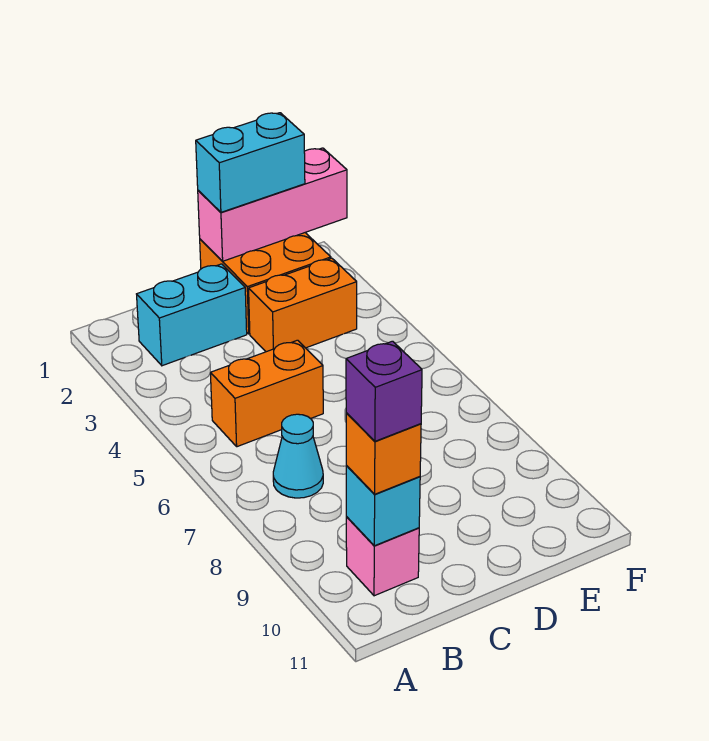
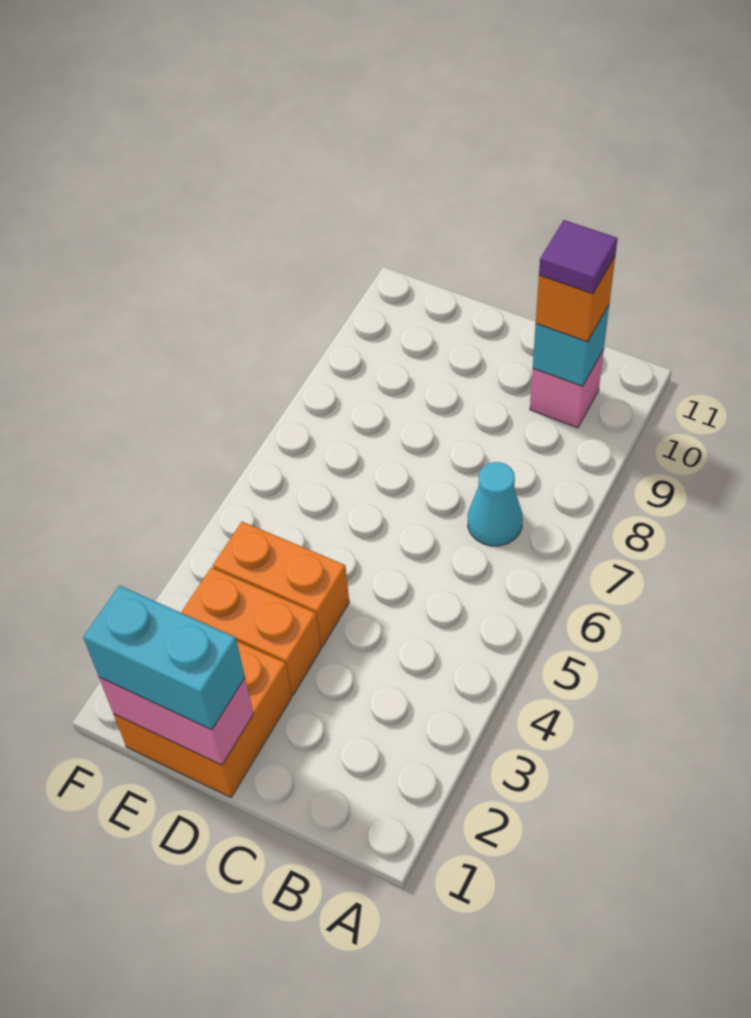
cyan 1x2 brick [137,264,247,366] -> none
orange 1x2 brick [210,340,323,447] -> orange 1x2 brick moved to [213,522,349,647]
purple 1x1 brick [346,341,422,441] -> purple 1x1 tile [539,220,618,294]
pink 1x3 brick [198,148,347,261] -> pink 1x2 brick [99,677,253,765]

